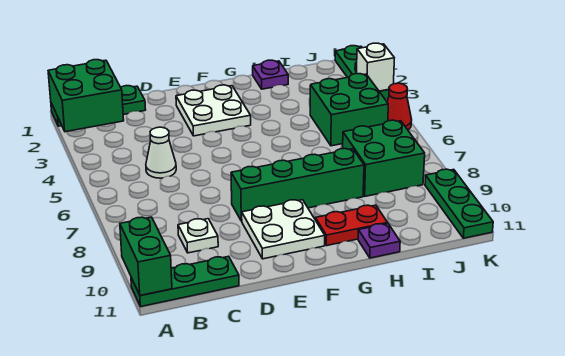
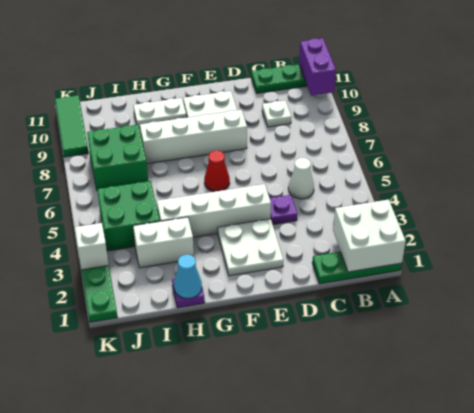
green 2x2 brick [48,60,124,132] -> white 2x2 brick [333,200,406,272]
green 1x2 brick [120,217,172,296] -> purple 1x2 brick [299,38,336,96]
none -> white 1x4 brick [157,184,271,237]
green 1x4 brick [231,149,364,221] -> white 1x4 brick [140,110,247,164]
red 1x2 plate [315,205,388,246] -> white 1x2 plate [133,98,186,128]
none -> cyan 1x1 cone [174,255,202,298]
none -> white 1x2 brick [133,217,194,268]
purple 1x1 plate [358,224,400,258] -> purple 1x1 plate moved to [270,195,297,224]
red 1x1 cone [387,83,412,130] -> red 1x1 cone moved to [204,151,230,192]
green 1x3 plate [425,169,493,238] -> green 1x3 tile [55,95,89,157]

